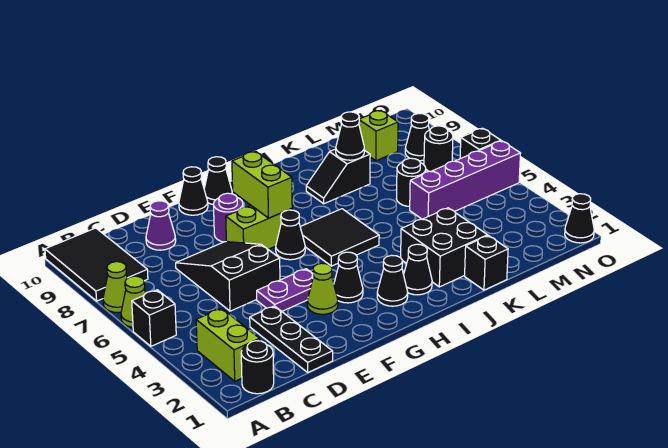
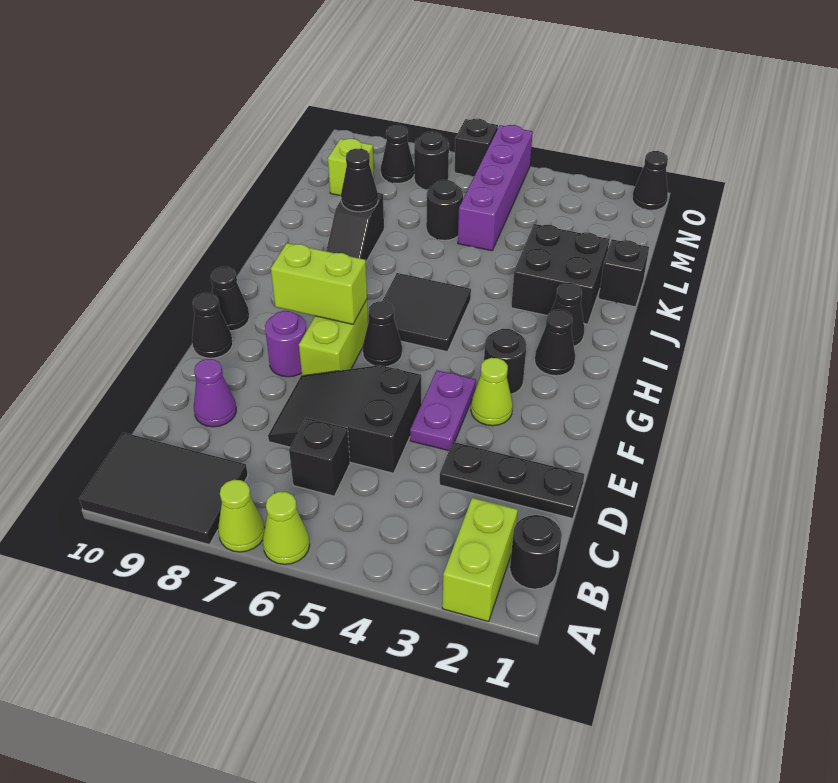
black 1x1 brick [132,290,176,346] -> black 1x1 brick moved to [289,418,350,496]
lime 1x2 brick [196,308,260,381] -> lime 1x2 brick turned to [442,498,518,622]
black 1x1 cone [334,252,363,303] -> black 1x1 round brick [484,329,527,394]

